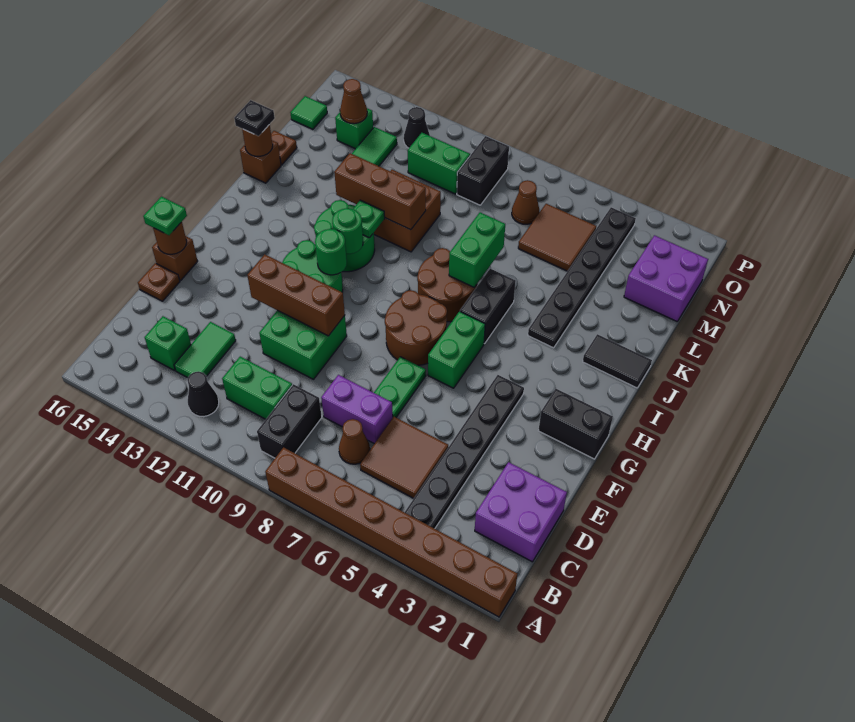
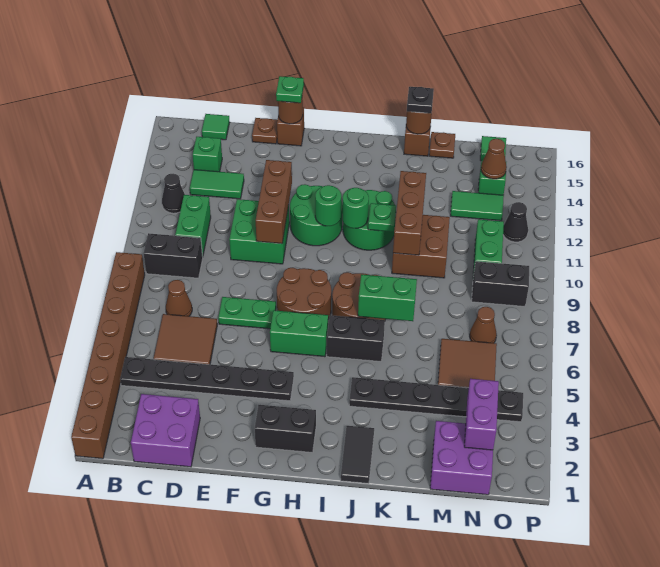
none -> green 1x1 tile [202,114,230,140]
purple 1x2 brick [321,375,393,444] -> purple 1x2 brick moved to [464,379,499,450]
black 1x2 brick [538,389,613,459] -> black 1x2 brick turned to [255,405,316,452]

